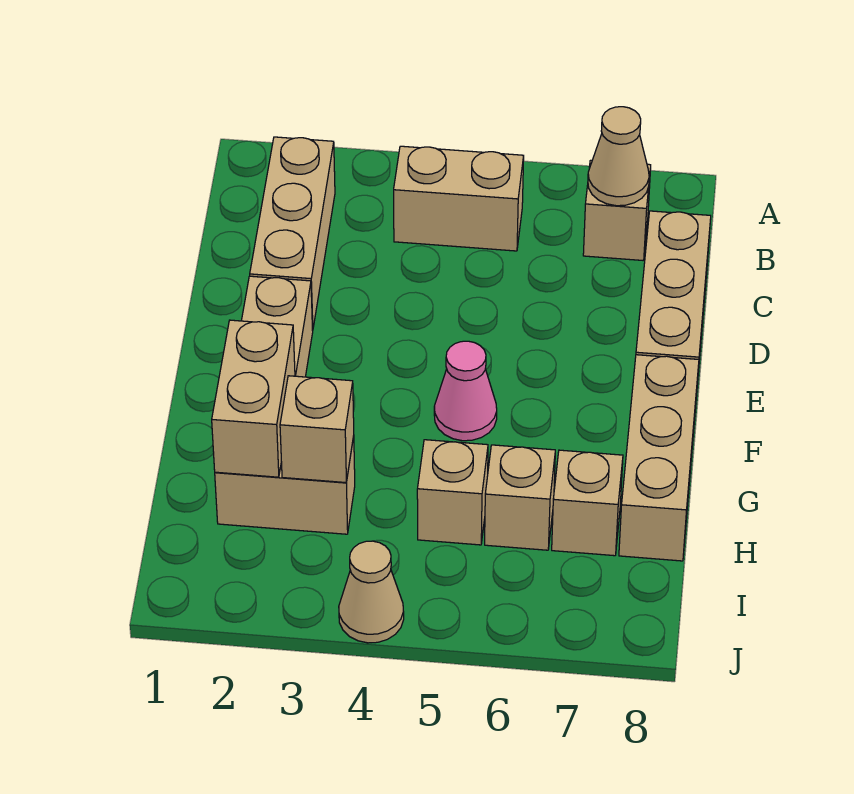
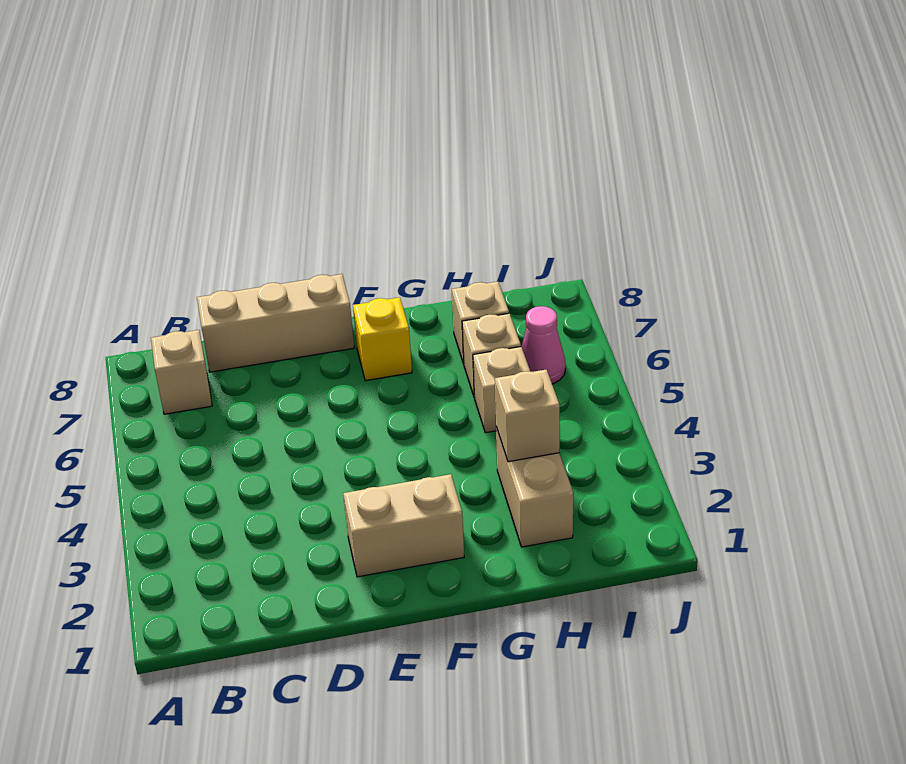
tan 1x3 brick [250,137,335,330] -> none
tan 1x2 brick [394,146,524,251] -> none
tan 1x1 cone [588,107,649,206] -> none
pink 1x1 cone [434,341,497,441] -> pink 1x1 cone moved to [521,306,566,384]
none -> yellow 1x1 brick [353,297,412,381]
tan 1x3 brick [619,355,699,561] -> none
tan 1x2 brick [212,320,295,477] -> none
tan 1x1 cone [339,541,404,643] -> none

